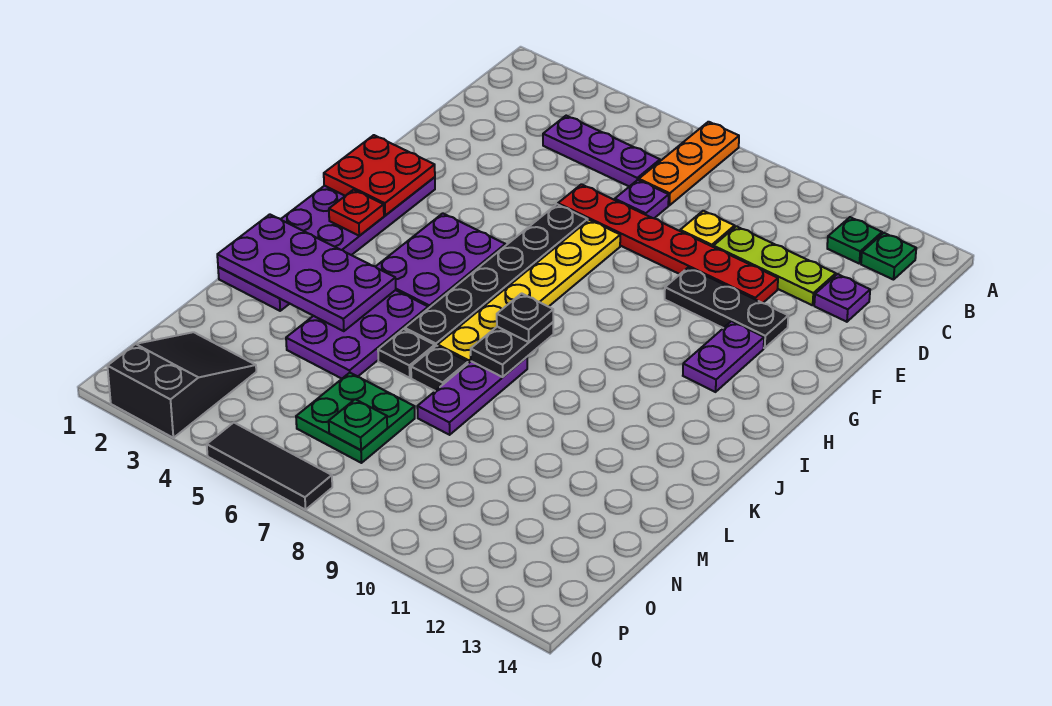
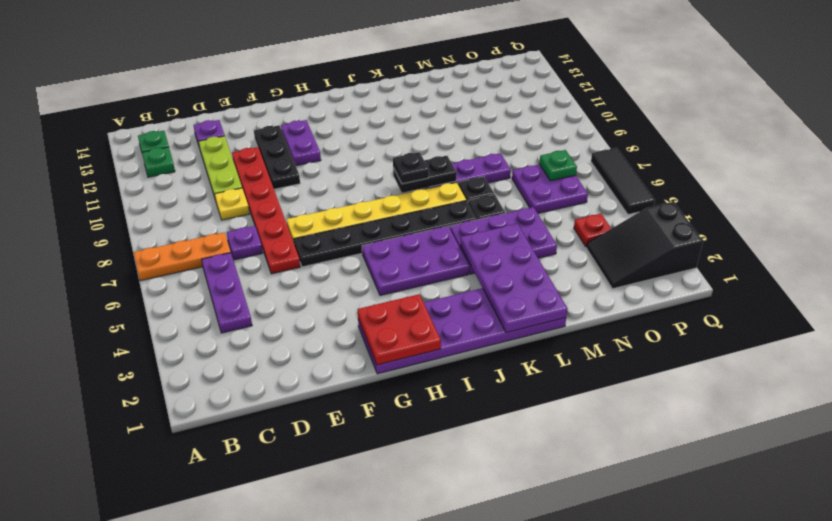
purple 1x2 plate [683,321,764,392] -> purple 1x2 plate turned to [281,120,321,166]
red 1x1 plate [329,190,384,236] -> red 1x1 plate moved to [574,214,611,247]
green 2x2 plate [296,373,415,463] -> purple 2x2 plate [512,164,588,213]

